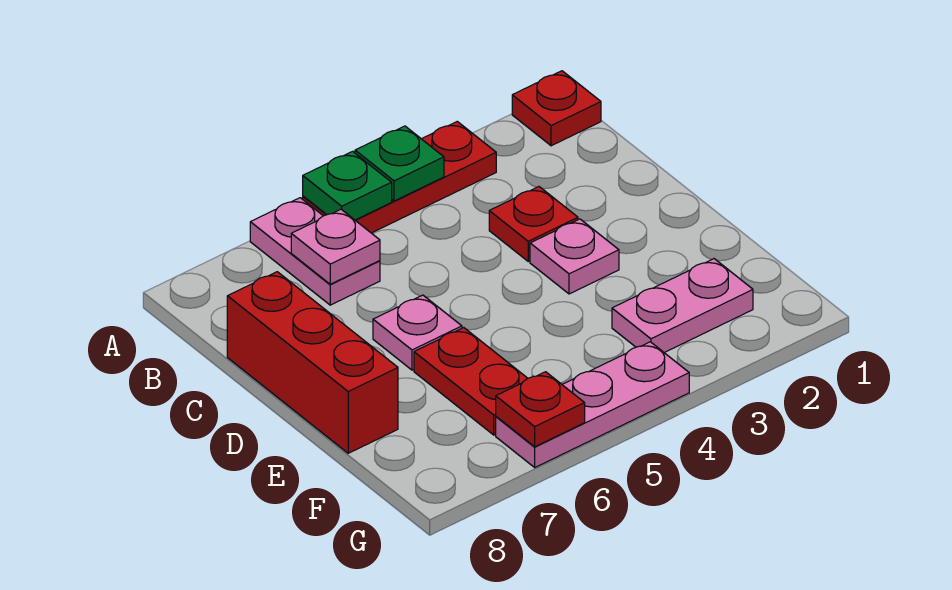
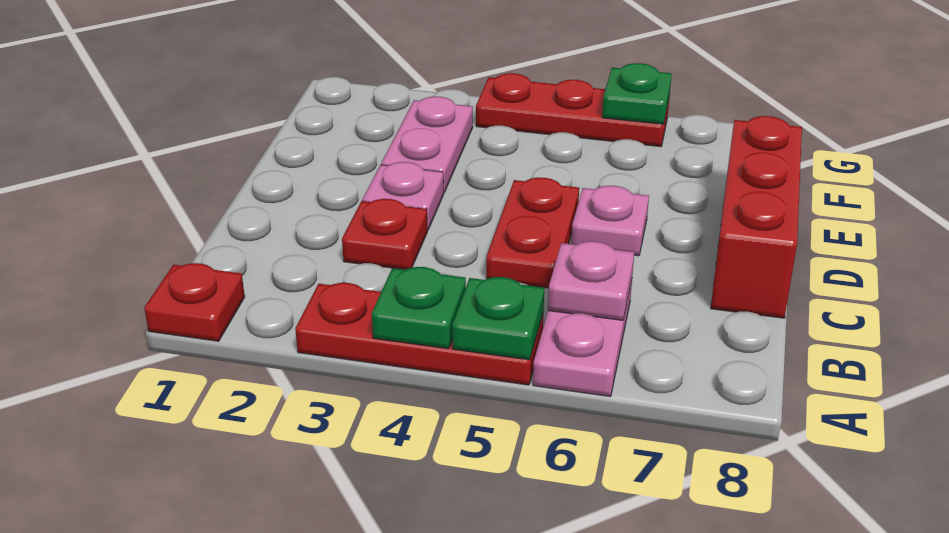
red 1x2 plate [414,328,528,435] -> red 1x2 plate moved to [486,177,579,288]
pink 1x2 plate [612,259,753,353] -> pink 1x2 plate turned to [381,96,473,192]
pink 1x3 plate [496,342,689,467] -> red 1x3 plate [476,73,669,147]
red 1x1 plate [496,372,585,447] -> green 1x1 plate [602,63,672,124]

